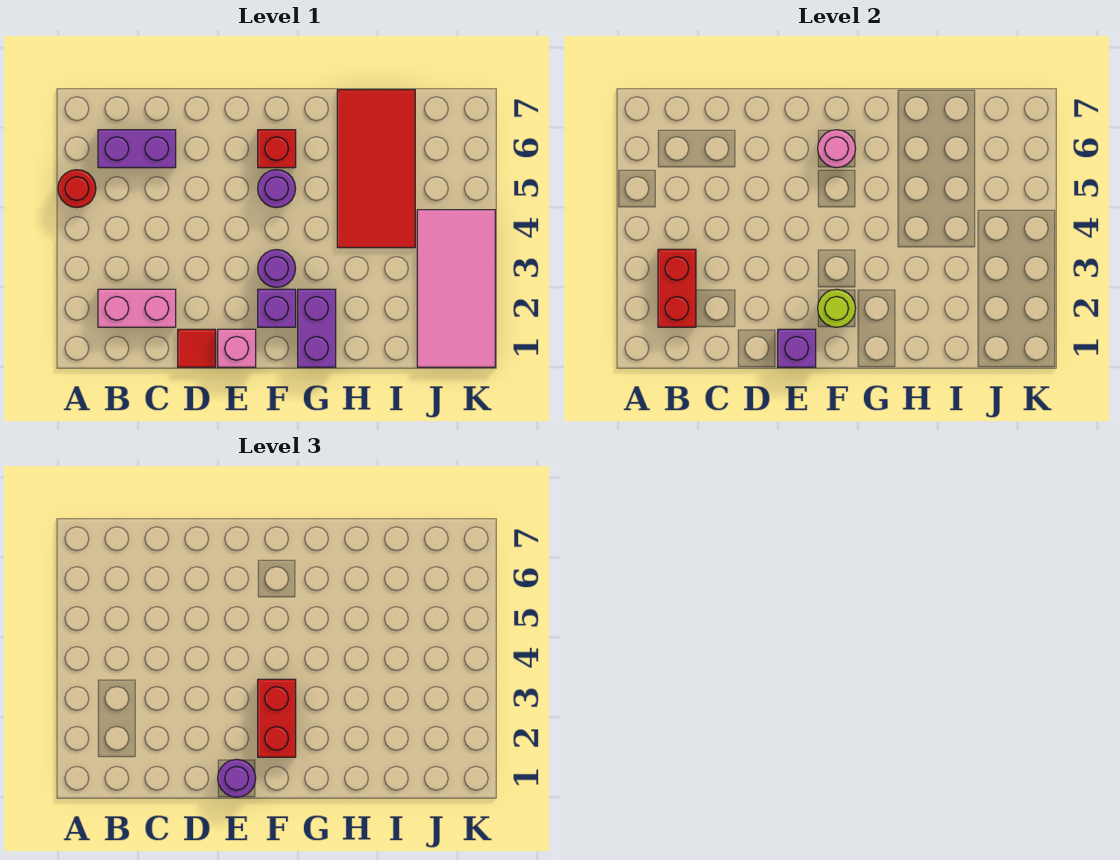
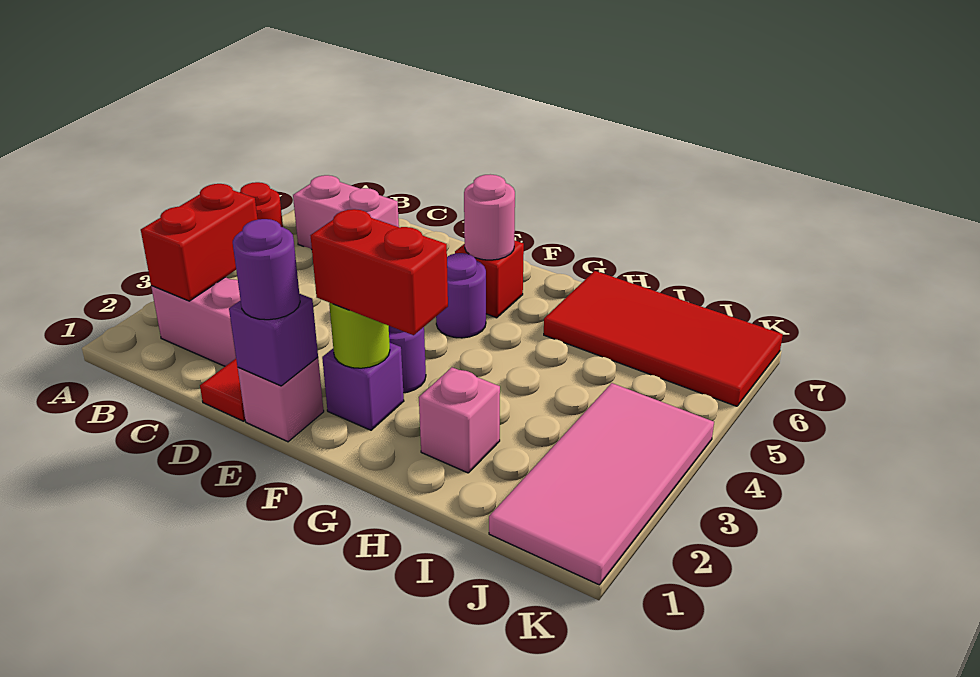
purple 1x2 brick [98,130,176,168] -> pink 1x2 brick [293,175,399,250]
red 1x2 brick [258,679,296,757] -> red 1x2 brick turned to [311,209,448,335]
purple 1x2 brick [298,289,336,367] -> none
none -> pink 1x1 brick [419,367,500,473]
red 2x4 tile [337,90,415,248] -> red 2x4 tile turned to [544,271,783,406]

